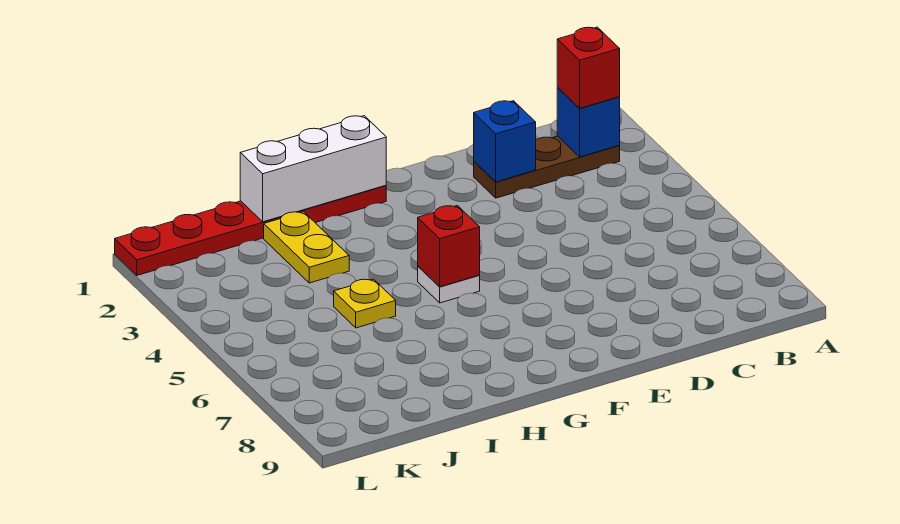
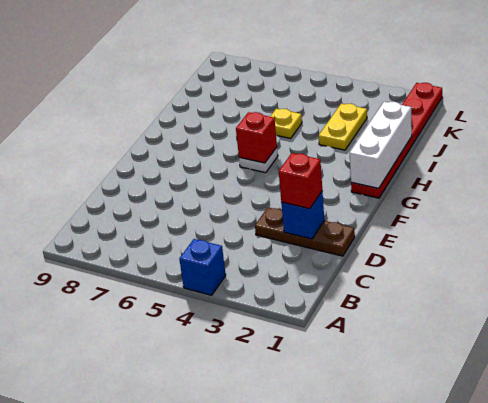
brown 1x3 plate [474,136,620,198] -> brown 1x3 plate turned to [255,208,355,256]
blue 1x1 brick [557,88,620,157] -> blue 1x1 brick moved to [179,239,226,295]
red 1x1 brick [557,27,620,108] -> red 1x1 brick moved to [279,153,322,209]
yellow 1x2 plate [264,212,349,283] -> yellow 1x2 plate turned to [319,104,367,150]

